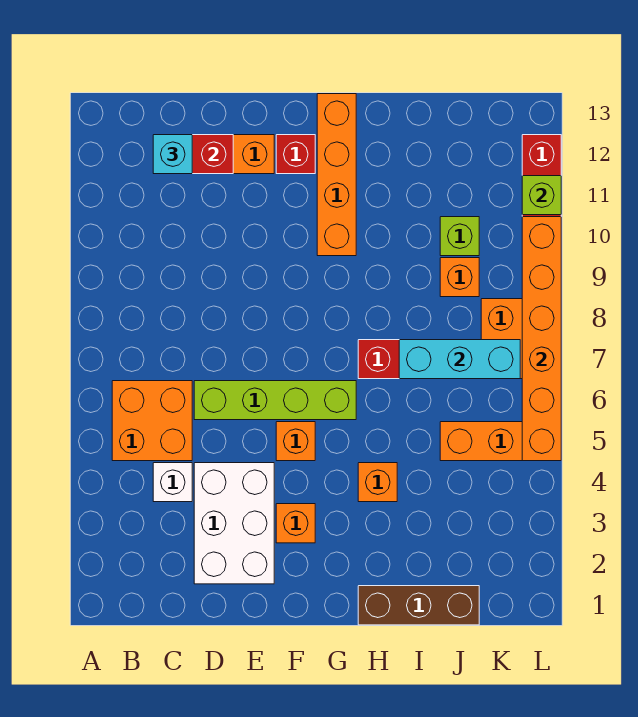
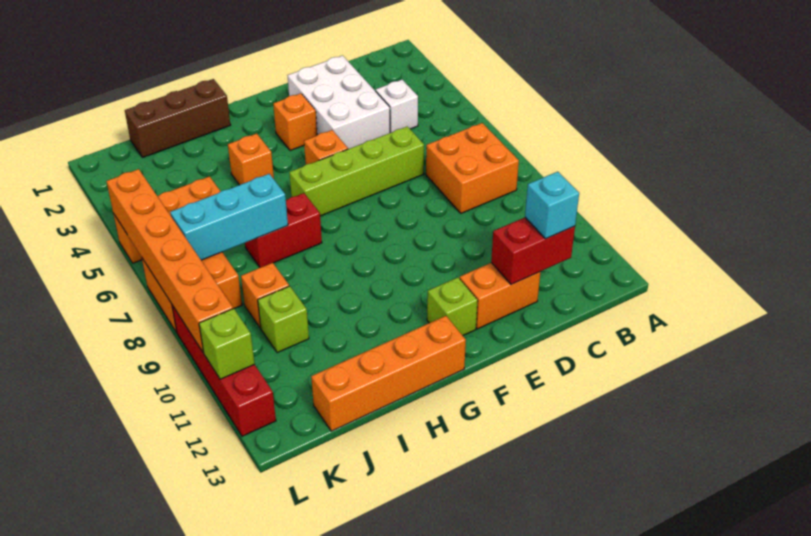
orange 2x2 brick [112,381,192,461] -> orange 2x2 brick moved to [426,123,519,213]
red 1x1 brick [276,135,315,174] -> lime 1x1 brick [427,277,478,335]
orange 1x4 brick [317,94,356,256] -> orange 1x4 brick turned to [311,316,466,431]

